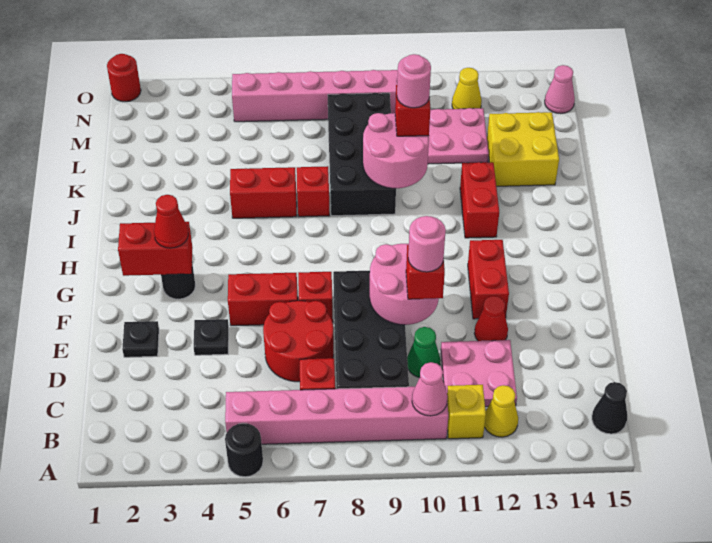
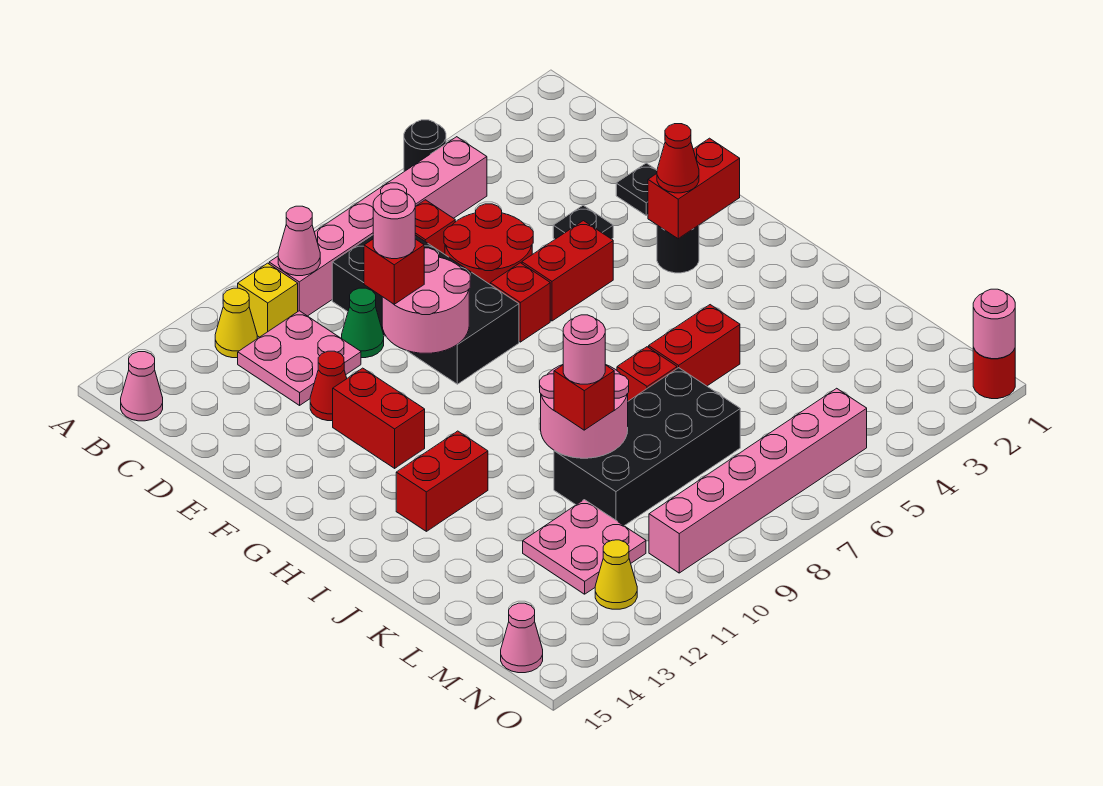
black 1x1 cone [592,382,627,434] -> pink 1x1 cone [121,352,163,421]
red 1x2 brick [460,162,499,238] -> red 1x2 brick turned to [396,431,488,531]
black 2x4 brick [328,93,396,216] -> black 2x4 brick turned to [554,368,740,526]
yellow 2x2 brick [487,112,559,186] -> none
none -> pink 1x1 round brick [973,289,1015,359]

